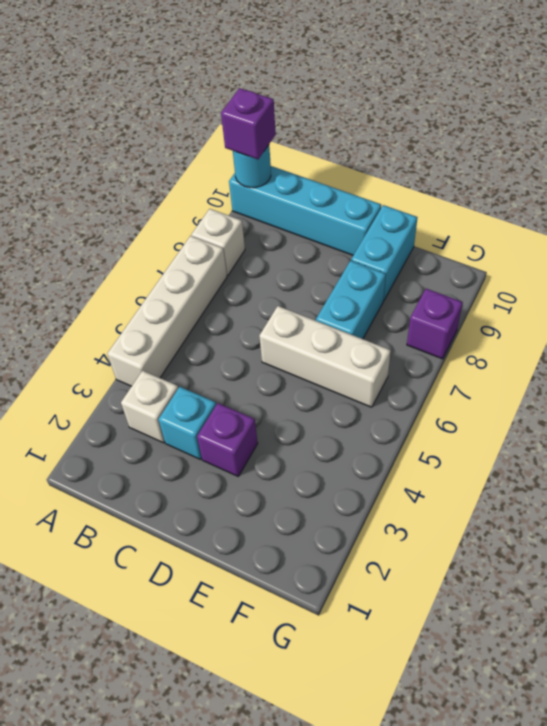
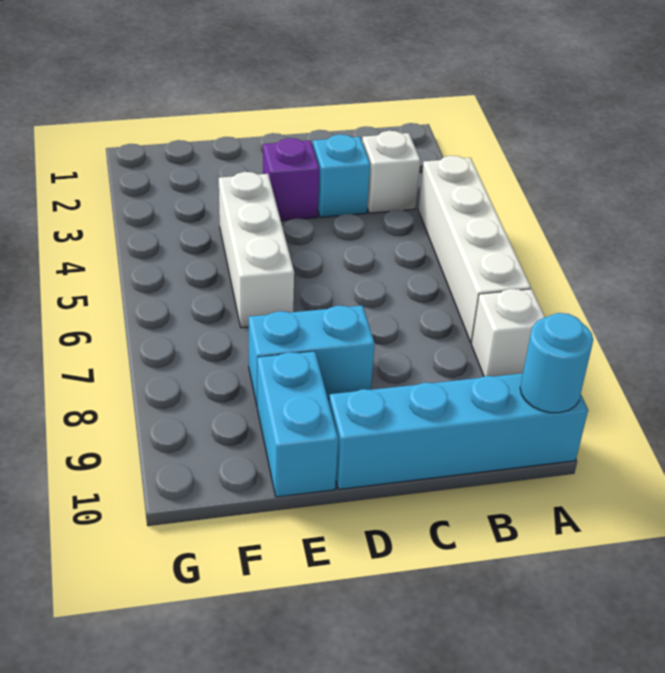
purple 1x1 brick [221,88,276,159] -> none
white 1x3 brick [259,306,391,407] -> white 1x3 brick turned to [219,172,294,328]
cyan 1x2 brick [316,261,386,339] -> cyan 1x2 brick turned to [249,306,375,405]
purple 1x1 brick [407,289,463,359] -> none

